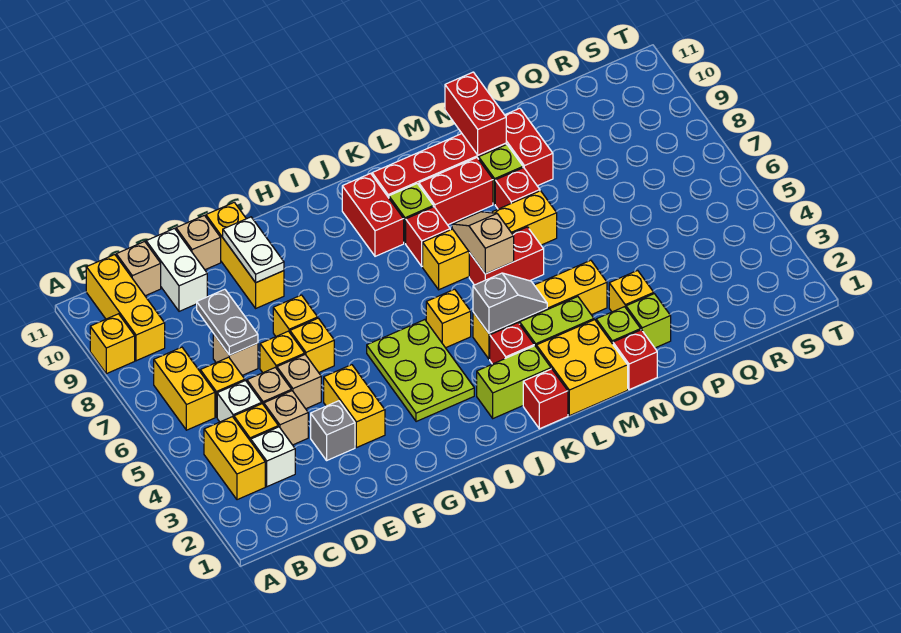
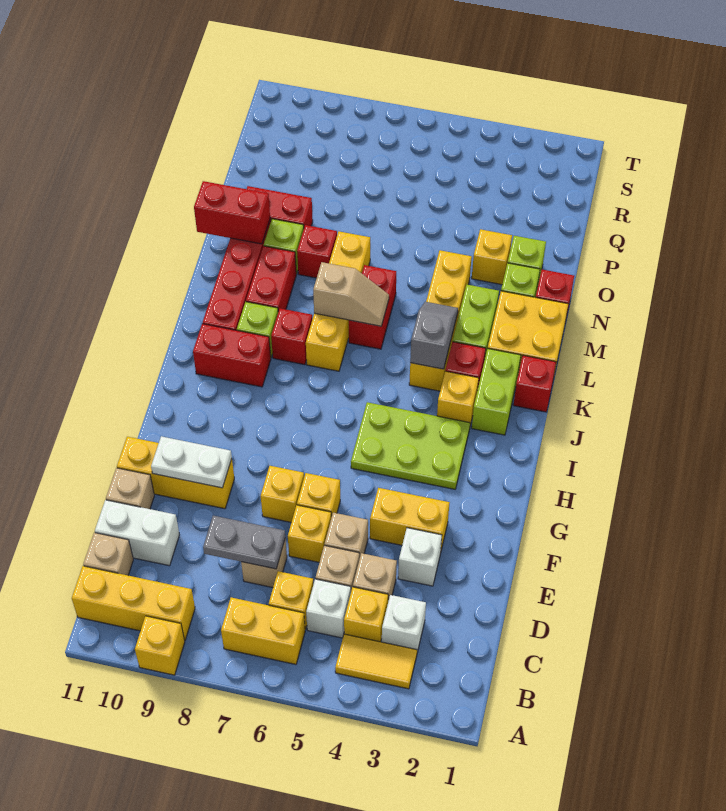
yellow 1x2 brick [204,417,265,500] -> yellow 1x2 tile [335,634,417,689]
grey 1x1 brick [311,401,355,460] -> white 1x1 brick [398,528,442,586]
yellow 1x1 brick [426,289,471,348] -> yellow 1x1 brick moved to [437,371,479,425]
tan 1x2 slope [452,212,514,274] -> tan 1x2 slope turned to [313,262,389,326]

